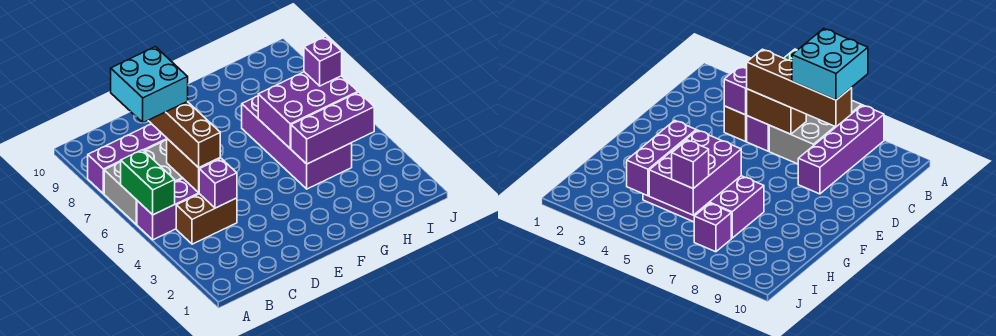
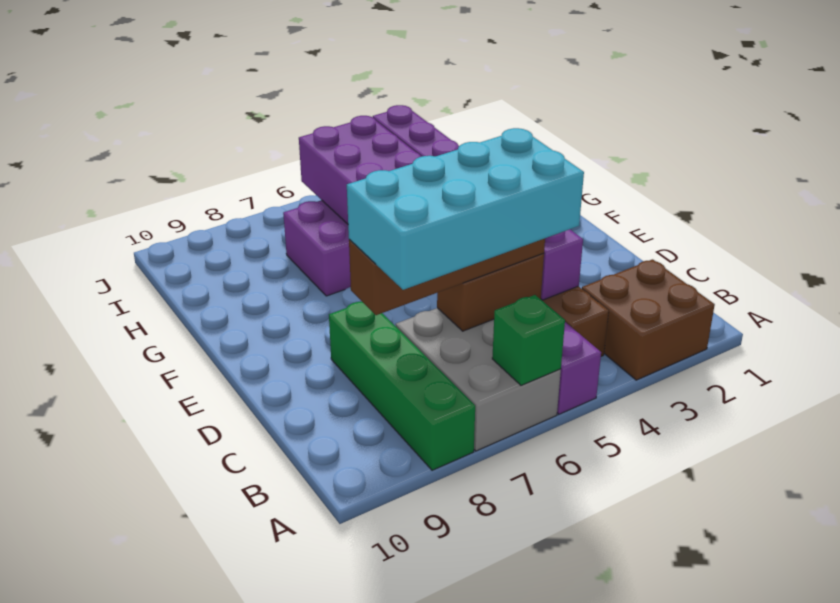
none -> brown 2x2 brick [582,259,715,380]
green 1x2 brick [121,150,175,215] -> green 1x1 brick [492,295,565,385]
purple 1x4 brick [88,124,167,194] -> green 1x4 brick [329,302,475,470]
cyan 2x2 brick [111,47,188,123] -> cyan 2x4 brick [347,128,584,290]
purple 1x1 brick [304,36,342,86] -> none
purple 1x1 brick [694,204,731,252] -> none

